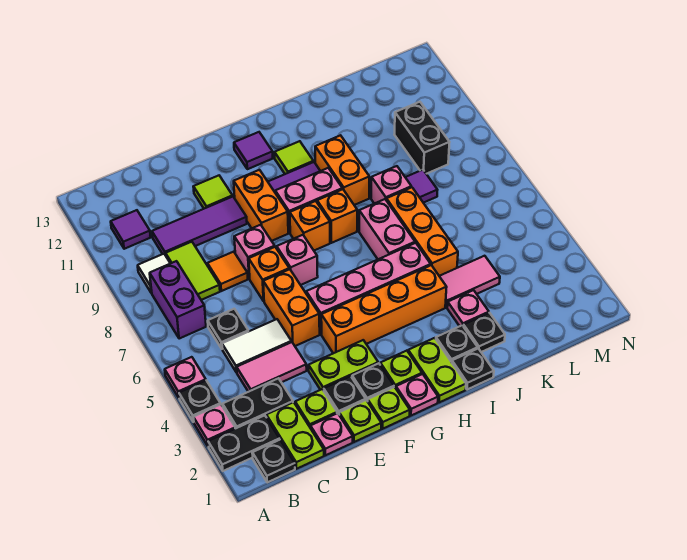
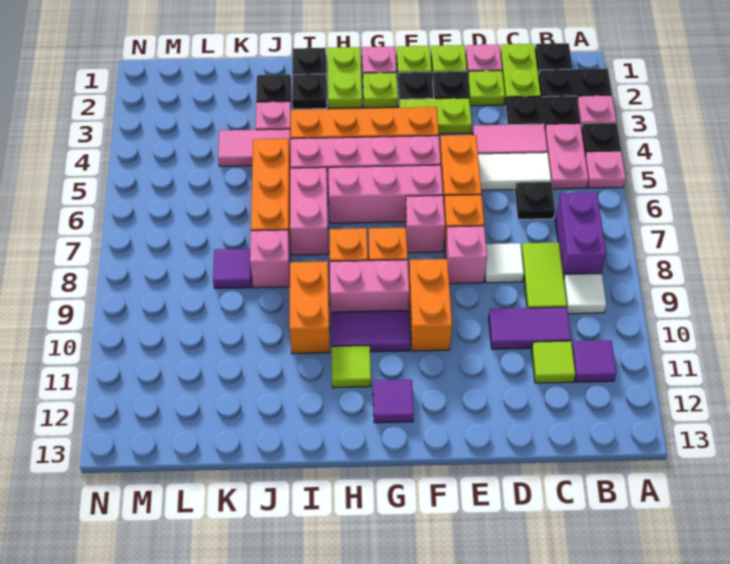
none -> pink 1x2 plate [545,123,588,189]
purple 1x3 tile [152,197,247,255] -> purple 1x2 tile [489,307,571,349]
orange 1x1 tile [207,252,248,291] -> white 1x1 tile [485,243,524,283]
lime 1x1 tile [193,176,233,209] -> lime 1x1 tile moved to [532,341,575,383]
none -> pink 1x3 brick [329,165,443,223]
black 1x2 brick [394,102,450,174] -> none

